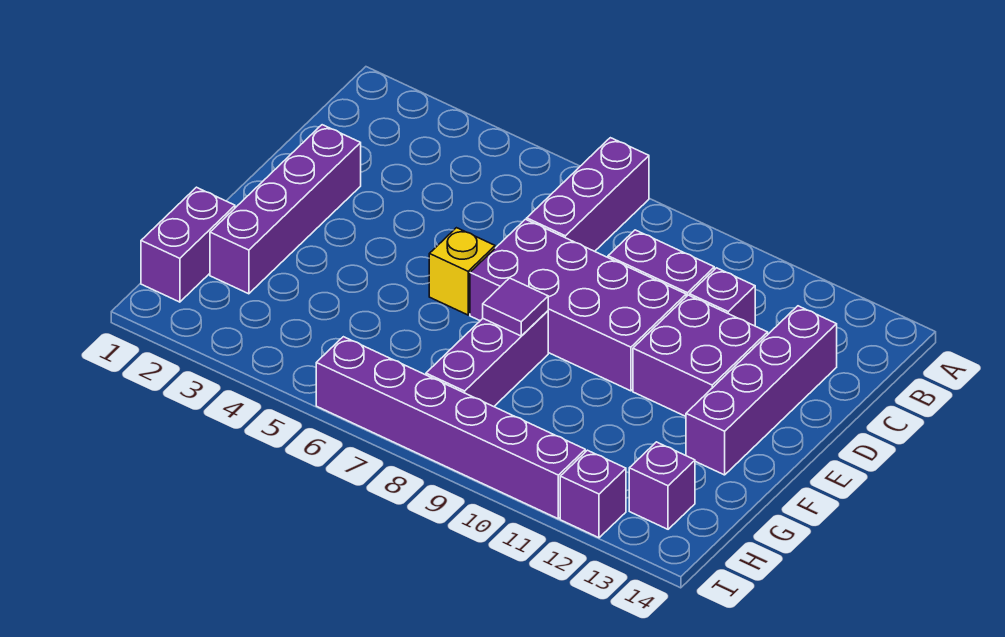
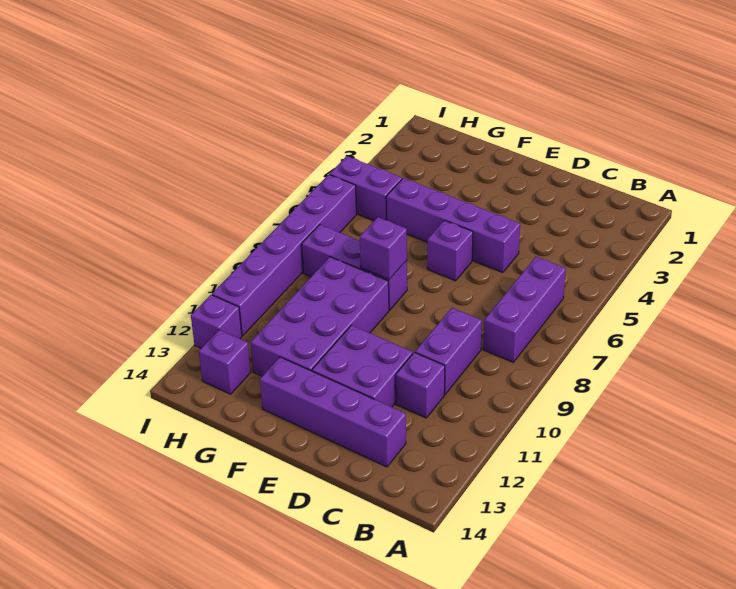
purple 1x3 brick [527,138,649,251] -> purple 1x3 brick turned to [483,257,566,362]
purple 1x4 brick [210,125,361,294] -> purple 1x4 brick moved to [386,178,520,273]
purple 2x4 brick [470,219,686,391] -> purple 2x4 brick moved to [250,257,389,376]
yellow 1x1 brick [429,228,495,315] -> purple 1x1 brick [427,220,473,281]
purple 1x1 tile [483,278,548,336] -> purple 1x1 brick [360,217,407,280]
purple 1x2 brick [141,187,235,302] -> purple 1x2 brick moved to [329,156,402,221]

